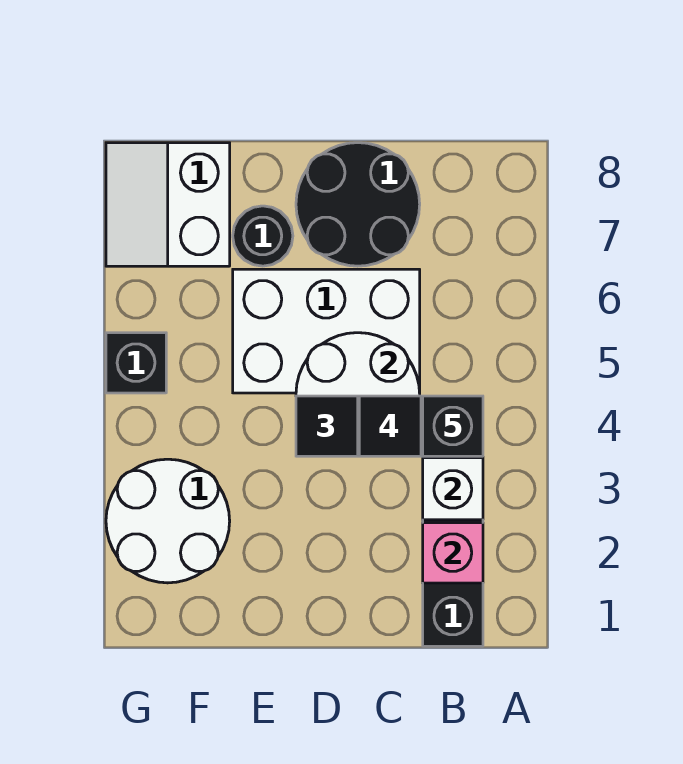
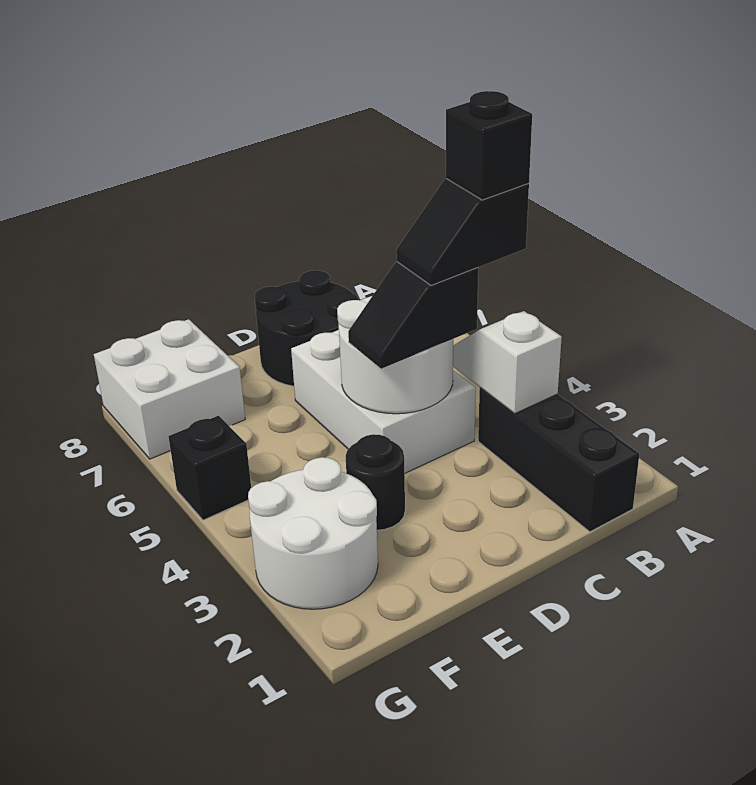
pink 1x1 brick [423,523,483,583] -> none
white 2x3 brick [233,269,420,393] -> white 2x3 brick turned to [291,330,476,474]
black 1x1 round brick [233,206,293,266] -> black 1x1 round brick moved to [346,434,405,530]
white 2x2 slope [106,143,230,266] -> white 2x2 brick [94,319,245,459]

